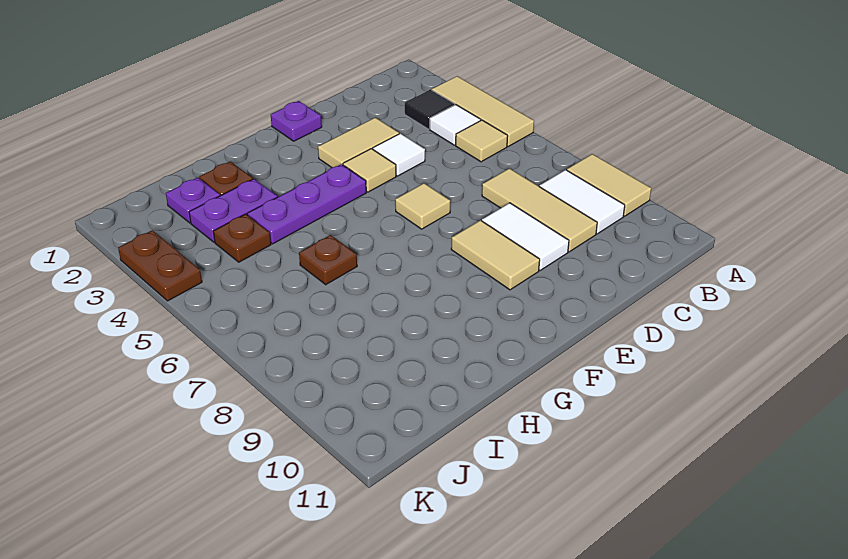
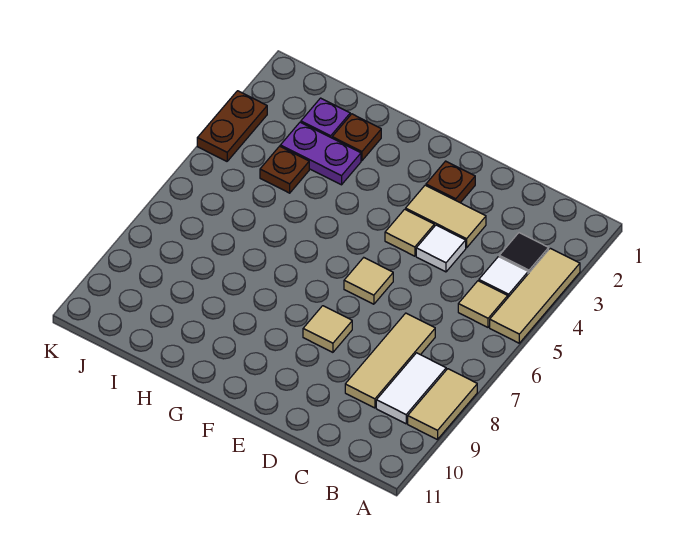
white 1x2 tile [482,203,569,271] -> none
purple 1x1 plate [271,101,322,141] -> none
tan 1x2 tile [451,220,540,290] -> tan 1x1 tile [303,306,352,352]
purple 1x3 plate [247,164,366,244] -> none
brown 1x1 plate [299,235,357,285] -> brown 1x1 plate moved to [426,161,475,203]

